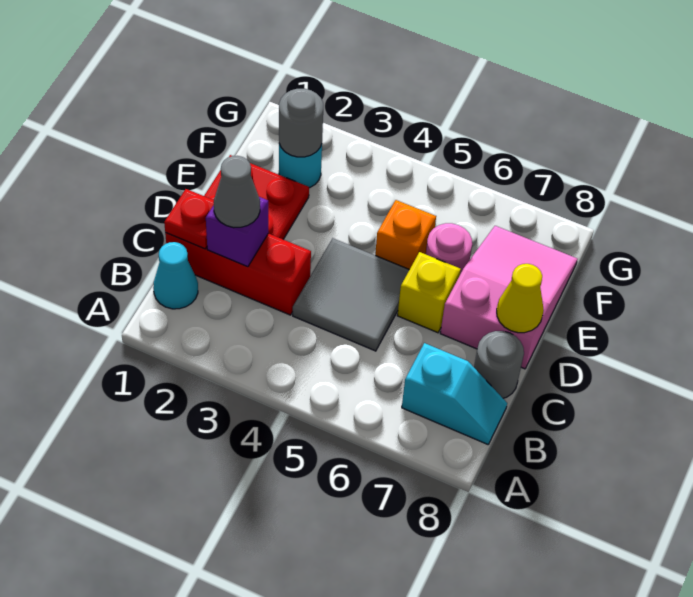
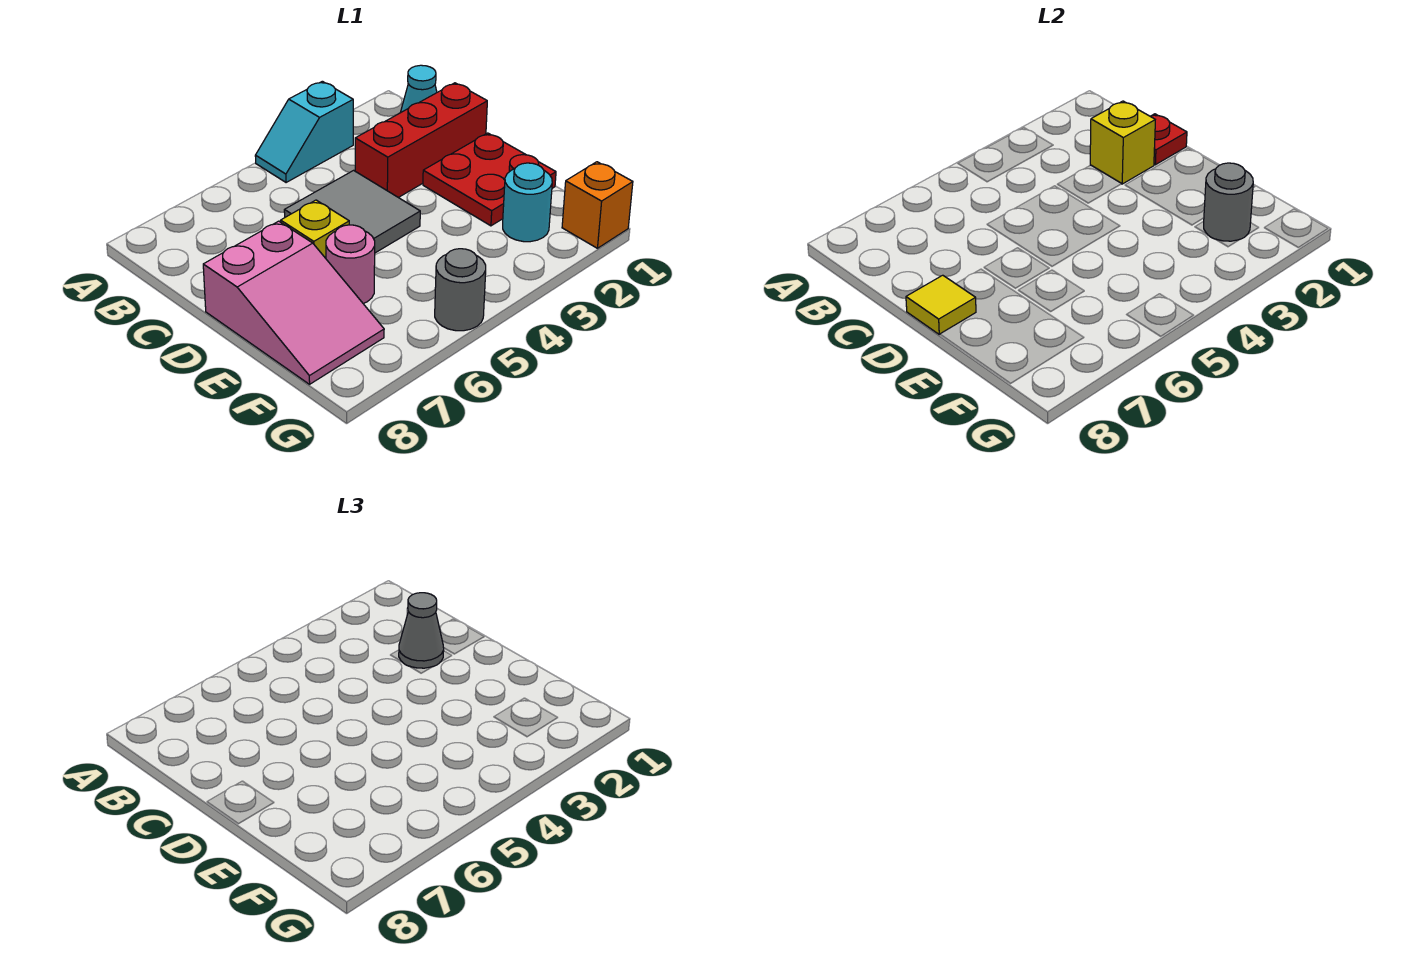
cyan 1x2 slope [402,343,507,444] -> cyan 1x2 slope moved to [255,81,353,183]
purple 1x1 brick [206,197,268,267] -> yellow 1x1 brick [1090,101,1155,184]
grey 1x1 round brick [474,331,524,398] -> grey 1x1 round brick moved to [435,249,486,331]
yellow 1x1 cone [497,264,544,333] -> yellow 1x1 tile [906,275,976,334]
orange 1x1 brick [375,200,436,270] -> orange 1x1 brick moved to [562,162,633,248]

